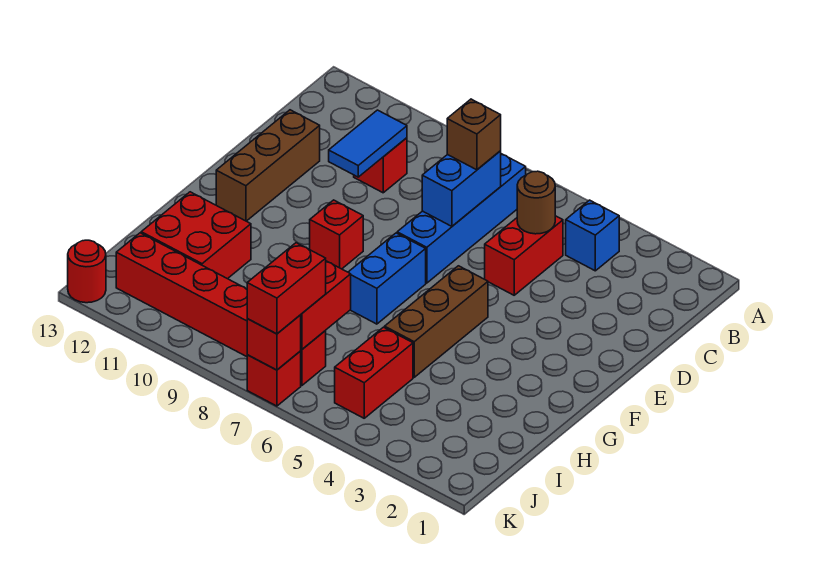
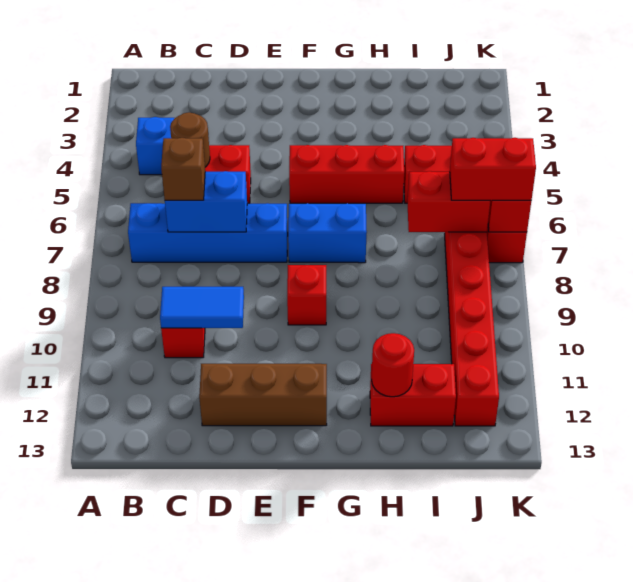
brown 1x3 brick [385,266,488,377] -> red 1x3 brick [289,145,404,203]
red 2x2 brick [141,192,251,279] -> red 1x2 brick [370,364,456,426]
red 1x1 round brick [68,240,106,303] -> red 1x1 round brick moved to [371,333,414,397]

